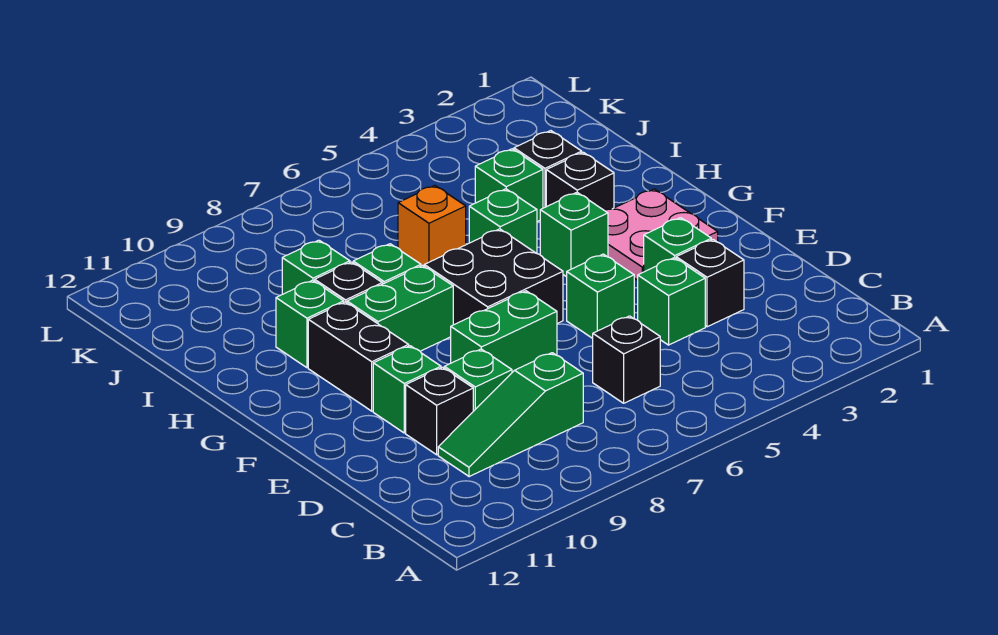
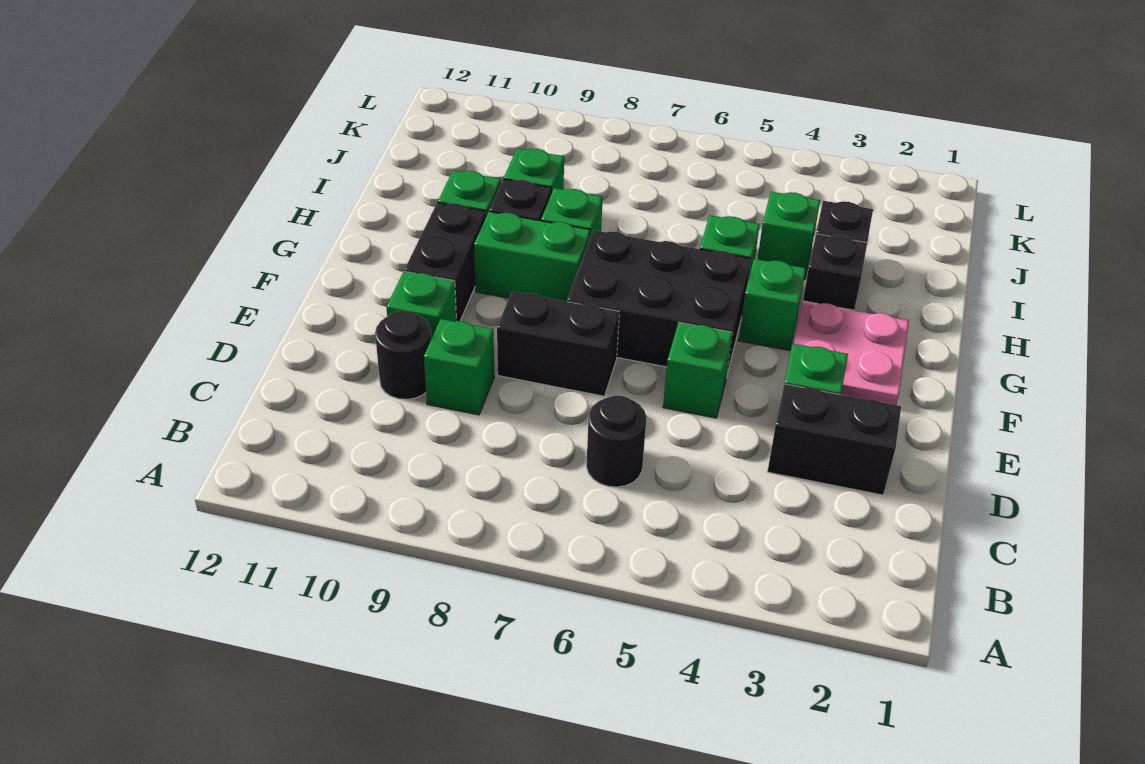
black 1x1 brick [593,316,660,403] -> black 1x1 round brick [586,396,647,487]
green 1x3 slope [438,353,583,477] -> none
black 1x1 brick [676,240,744,327] -> black 1x2 brick [767,384,901,495]
green 1x1 brick [638,258,705,345] -> none
black 1x1 brick [406,367,473,455] -> black 1x1 round brick [375,311,431,399]
green 1x2 brick [451,291,557,372] -> black 1x2 brick [497,292,619,396]
black 2x2 brick [424,229,563,325] -> black 2x3 brick [567,230,751,378]
orange 1x1 brick [398,185,466,266] -> none

